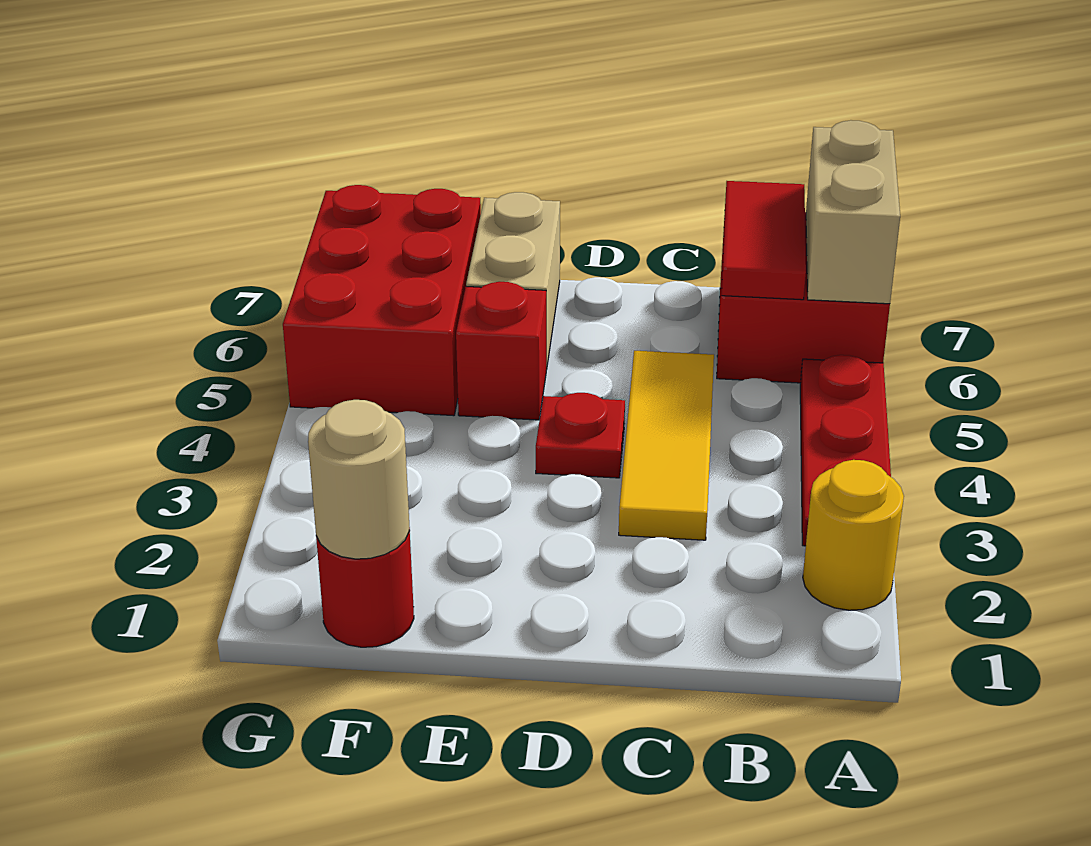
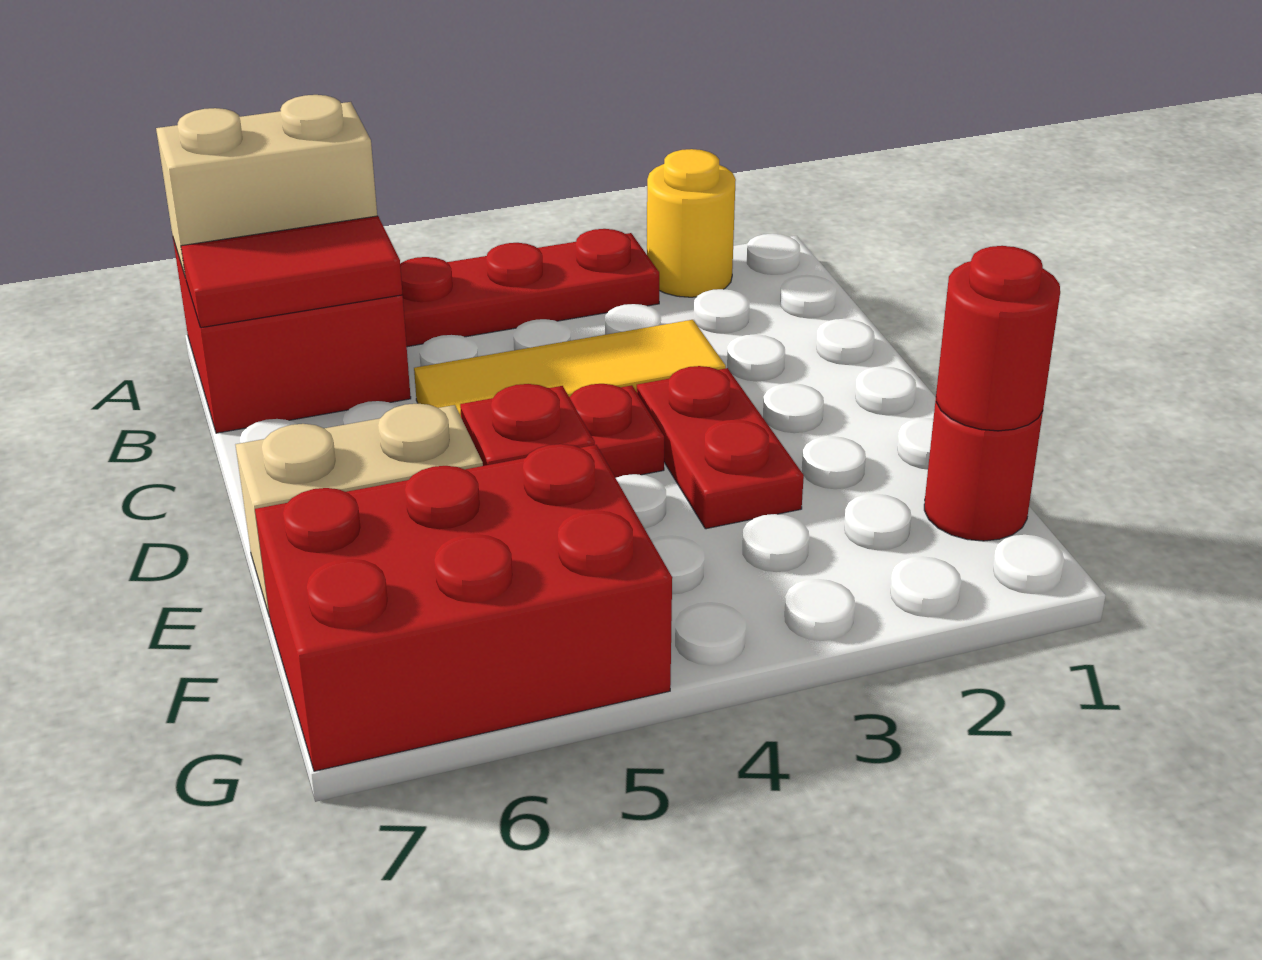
none -> red 1x2 plate [637,366,804,529]
tan 1x1 round brick [308,400,410,559] -> red 1x1 round brick [936,246,1060,431]

